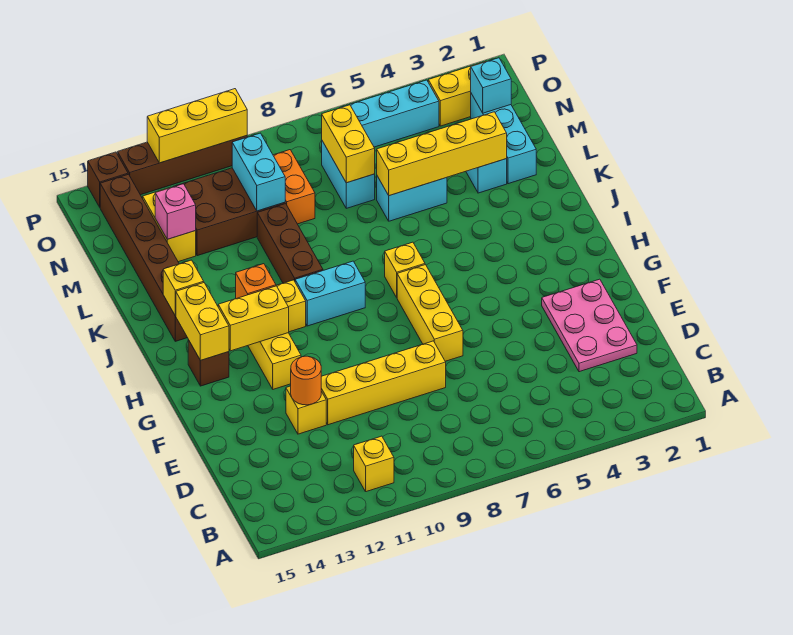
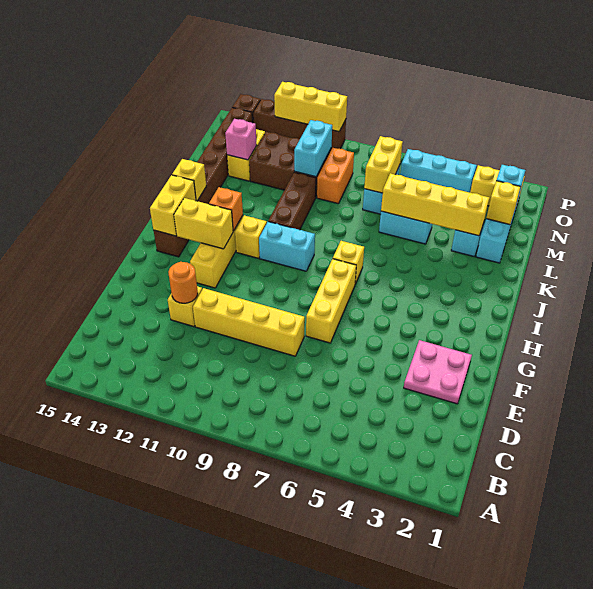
yellow 1x1 brick [354,436,394,492] -> yellow 1x1 brick moved to [486,181,521,225]
pink 2x3 plate [542,279,637,372] -> pink 2x2 plate [404,340,472,404]

